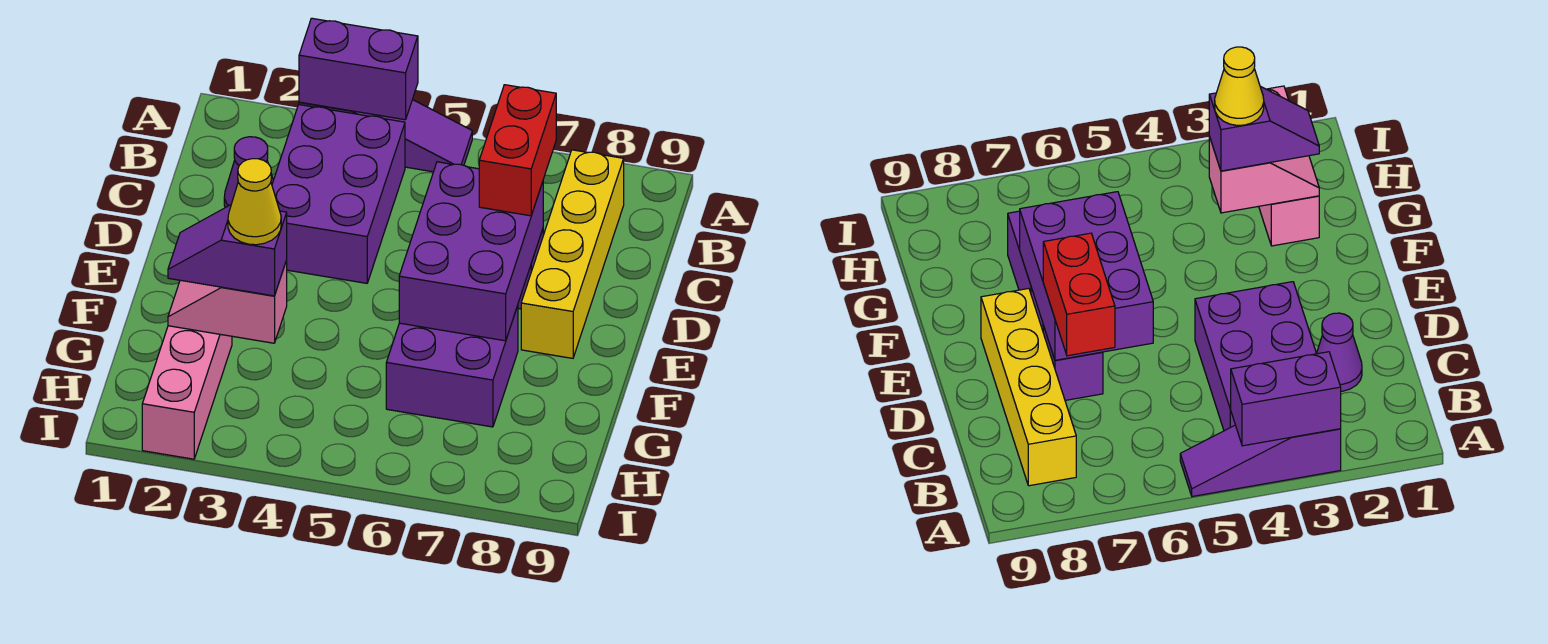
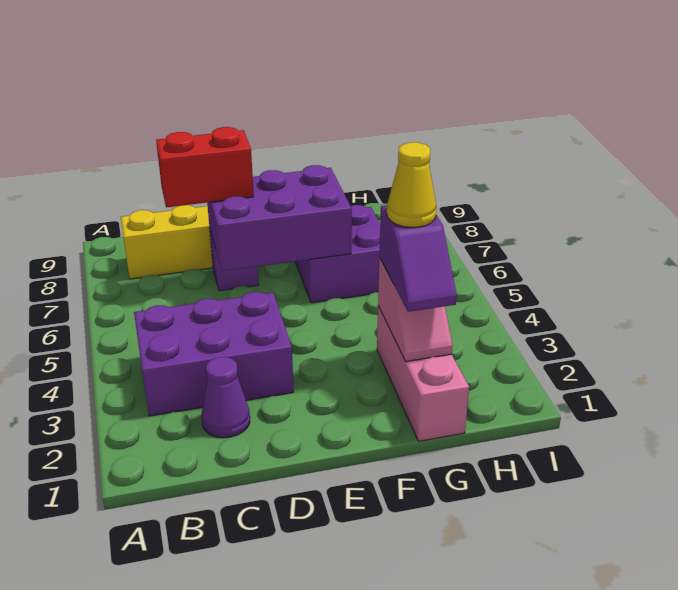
purple 1x3 slope [299,100,472,172] -> none
purple 1x2 brick [299,18,418,120] -> none
pink 1x3 brick [142,326,232,459] -> pink 1x3 brick turned to [377,306,469,441]

